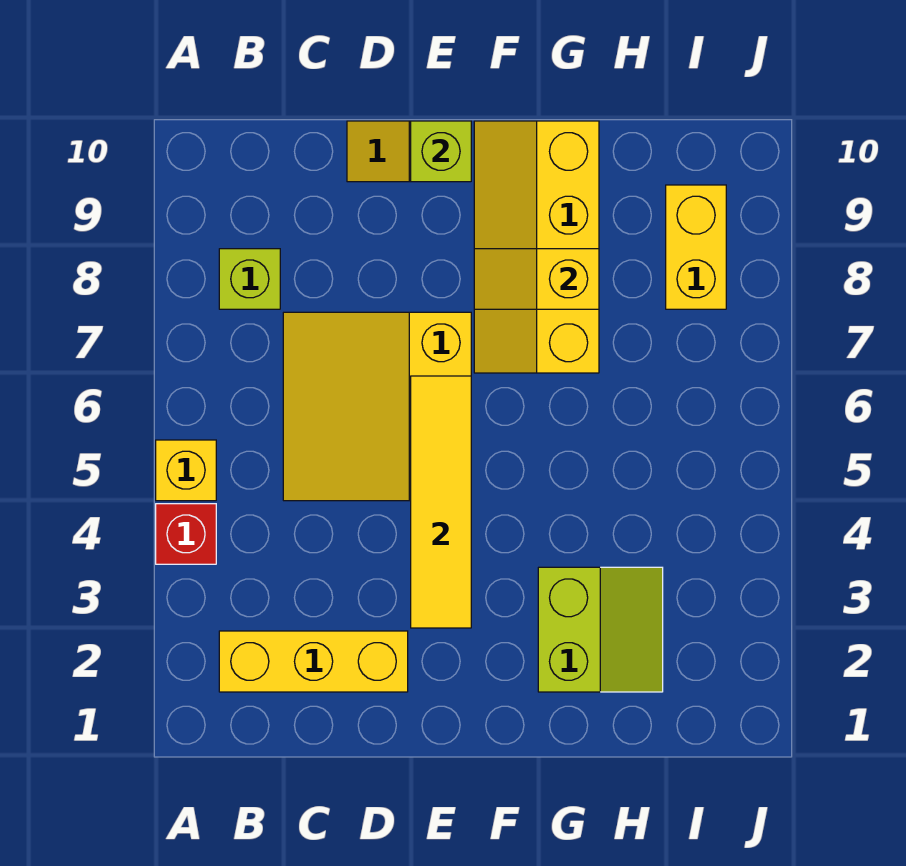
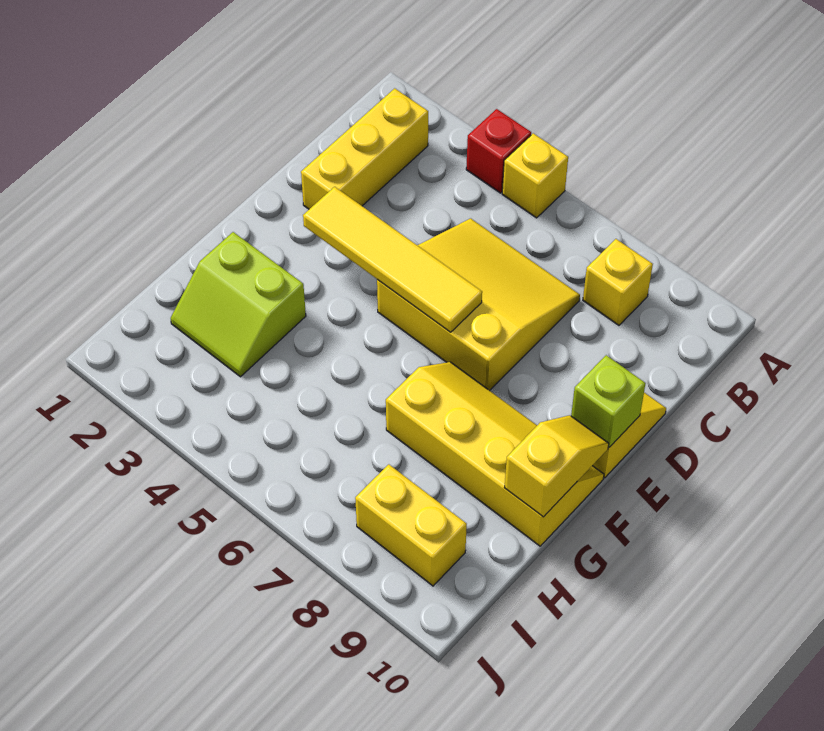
lime 1x1 brick [219,249,280,309] -> yellow 1x1 brick [583,239,653,325]
yellow 1x2 slope [474,249,599,309] -> yellow 1x2 slope moved to [504,415,609,517]

